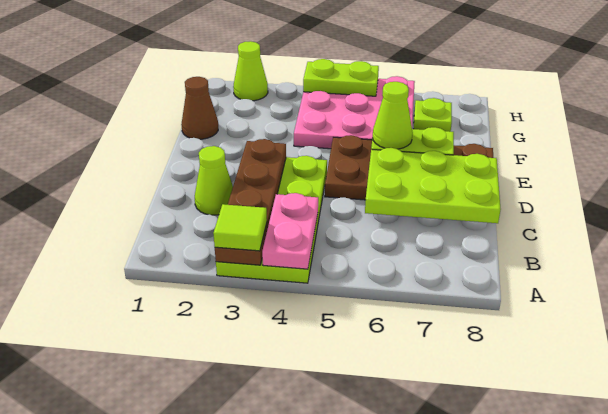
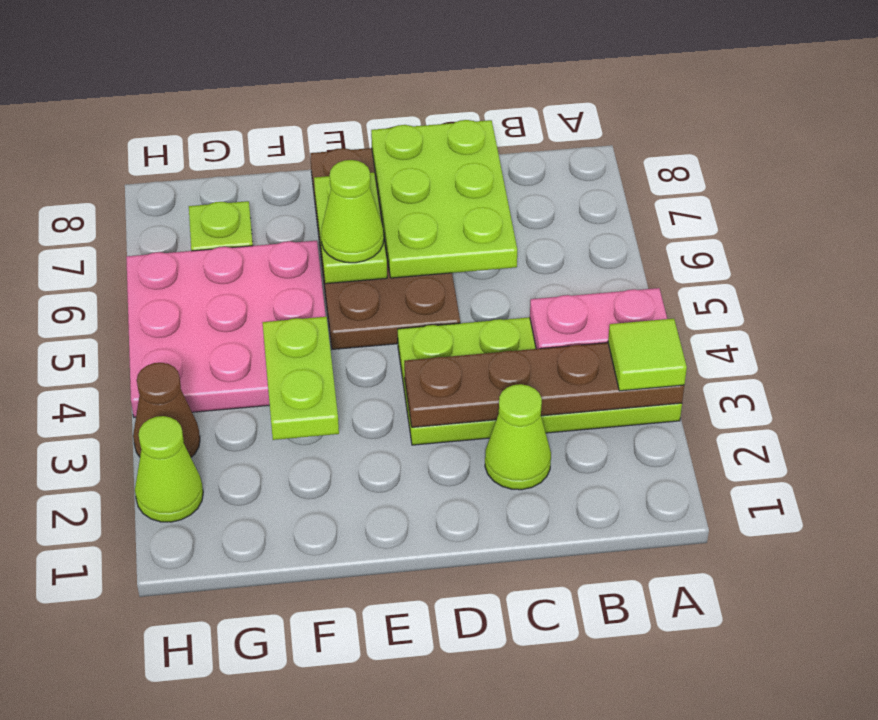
brown 1x1 cone [181,77,218,139] -> brown 1x1 cone moved to [133,363,200,457]
lime 1x2 plate [303,59,379,96] -> lime 1x2 plate moved to [262,317,339,440]

